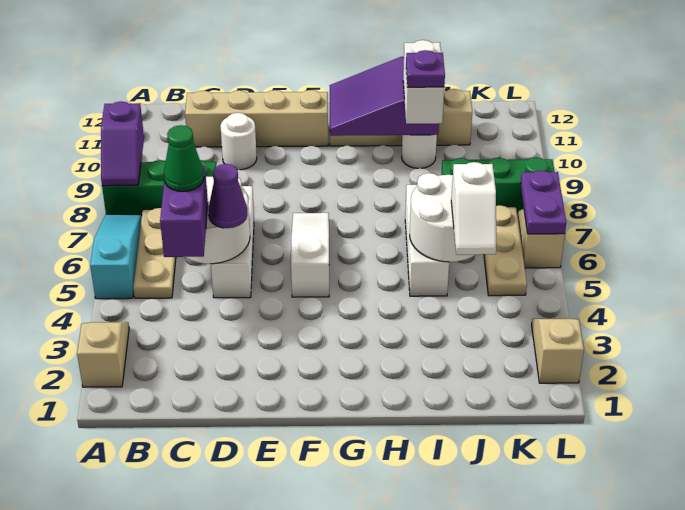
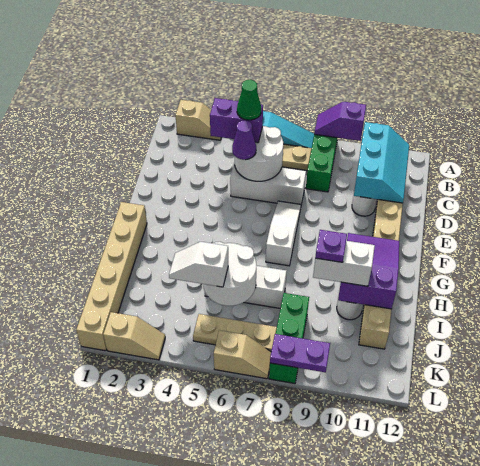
none -> cyan 2x3 slope [354,122,409,203]
white 1x3 slope [291,213,329,297] -> white 1x3 slope turned to [266,201,301,266]
none -> tan 1x6 brick [76,202,147,351]
purple 1x2 plate [520,171,566,234] -> purple 1x2 plate moved to [270,334,330,372]

